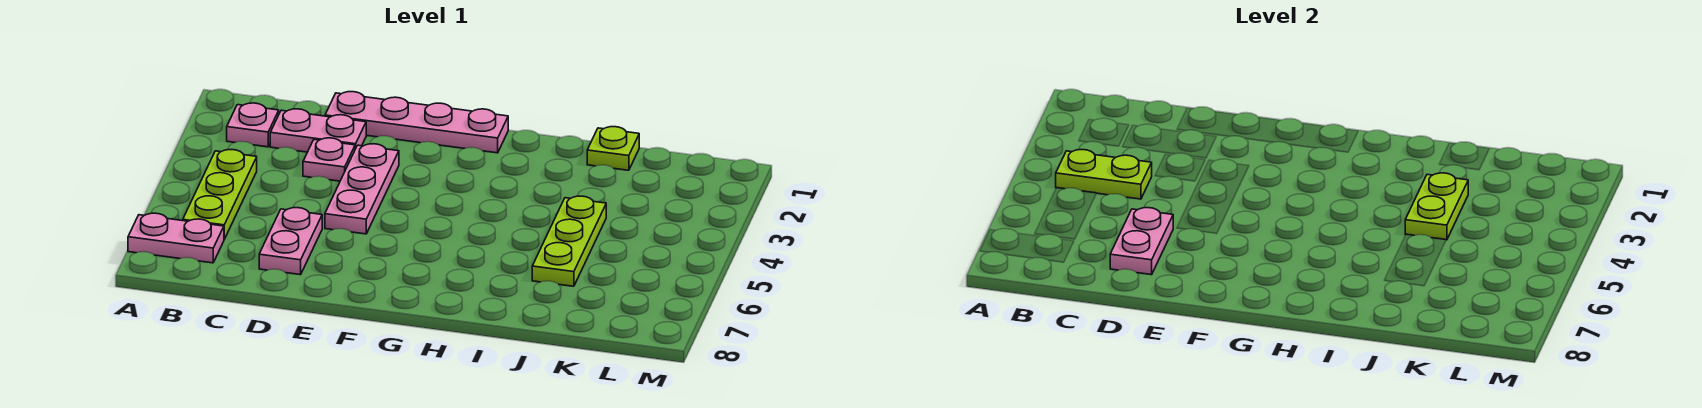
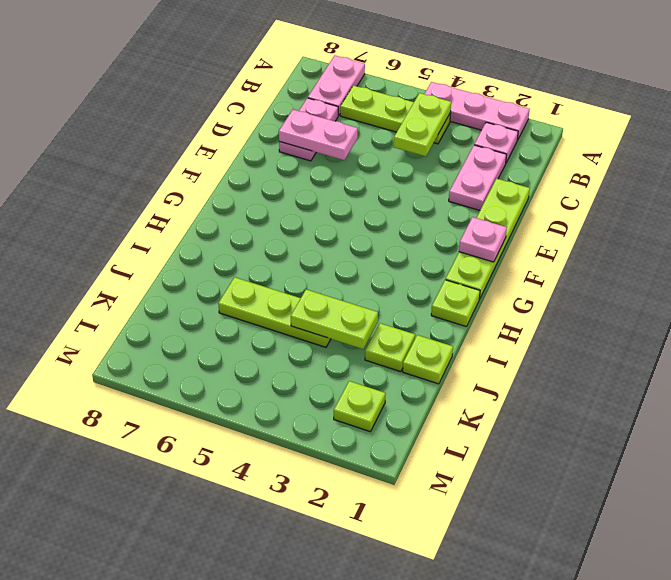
pink 1x4 plate [325,92,508,153] -> lime 1x4 plate [446,178,530,299]
pink 1x1 plate [303,138,355,181] -> pink 1x1 plate moved to [459,217,507,262]
pink 1x2 plate [259,208,322,275] -> pink 1x2 plate turned to [279,98,338,161]
pink 1x3 plate [325,144,399,234] -> pink 1x3 plate moved to [425,82,530,140]
none -> lime 1x1 plate [431,280,480,327]
none -> lime 1x1 plate [365,323,415,372]
none -> lime 1x1 plate [334,381,386,432]

